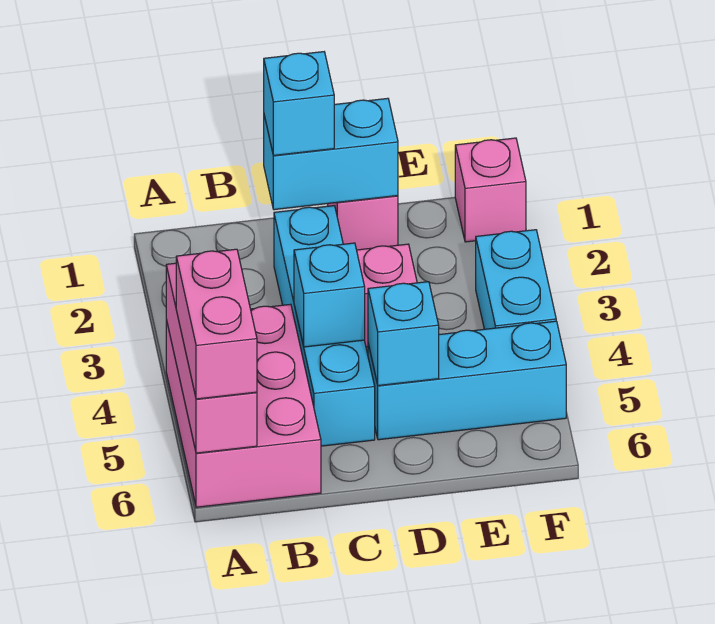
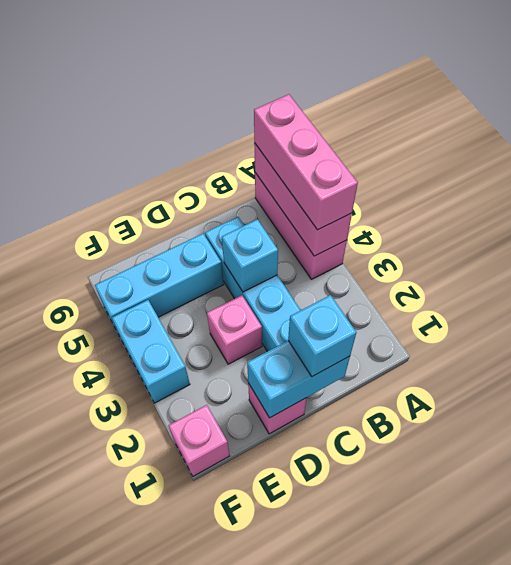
pink 2x3 brick [166,304,321,507] -> pink 1x3 brick [255,173,347,279]
pink 1x2 brick [176,249,257,399] -> pink 1x3 brick [254,94,358,230]
cyan 1x1 brick [368,282,439,386] -> none

